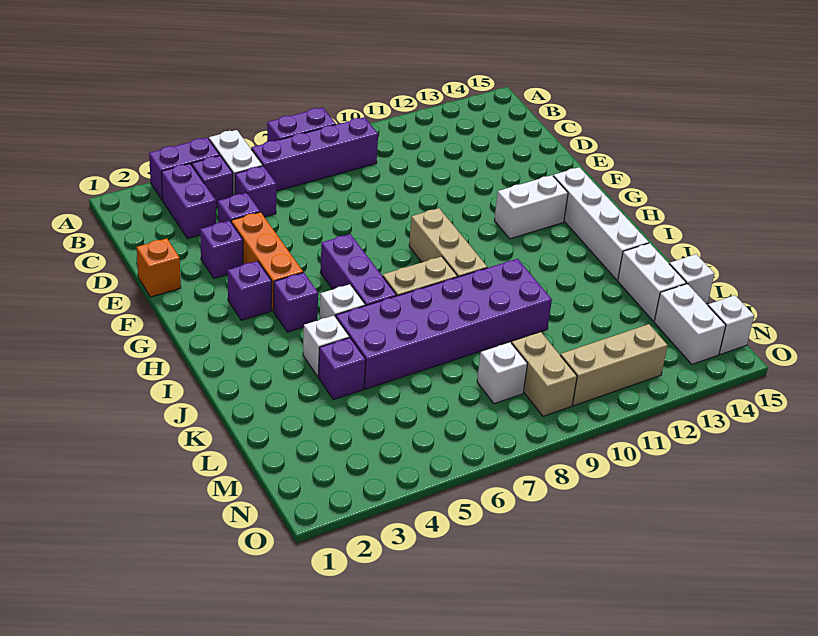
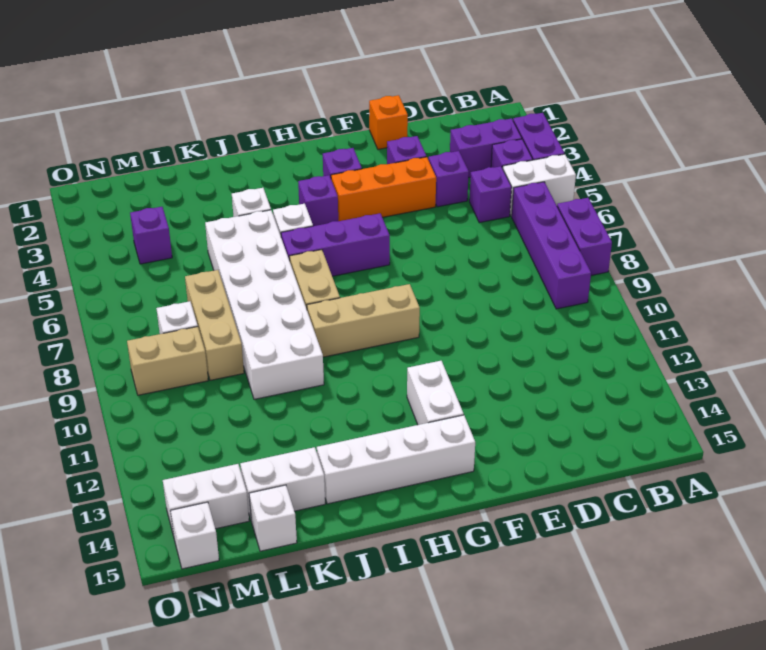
purple 2x6 brick [336,259,552,389] -> white 2x6 brick [205,210,324,399]
purple 1x1 brick [318,338,366,400] -> purple 1x1 brick moved to [130,207,172,264]
tan 1x3 brick [560,324,668,406] -> tan 1x3 brick moved to [185,270,244,380]

